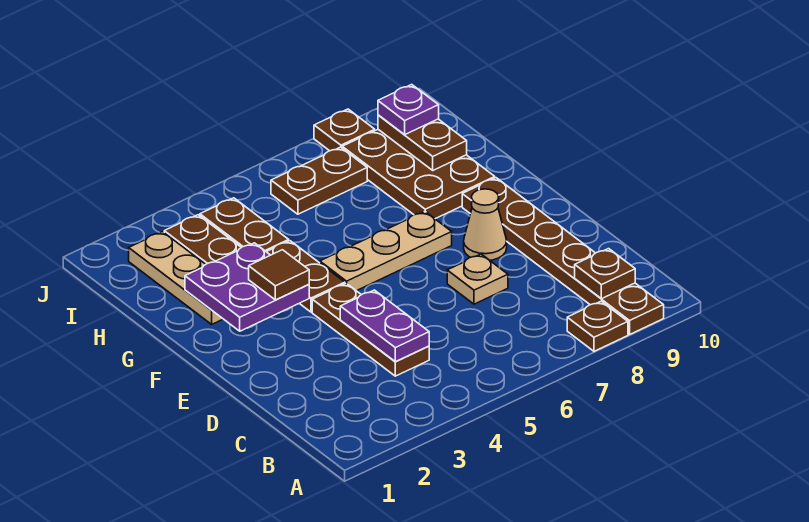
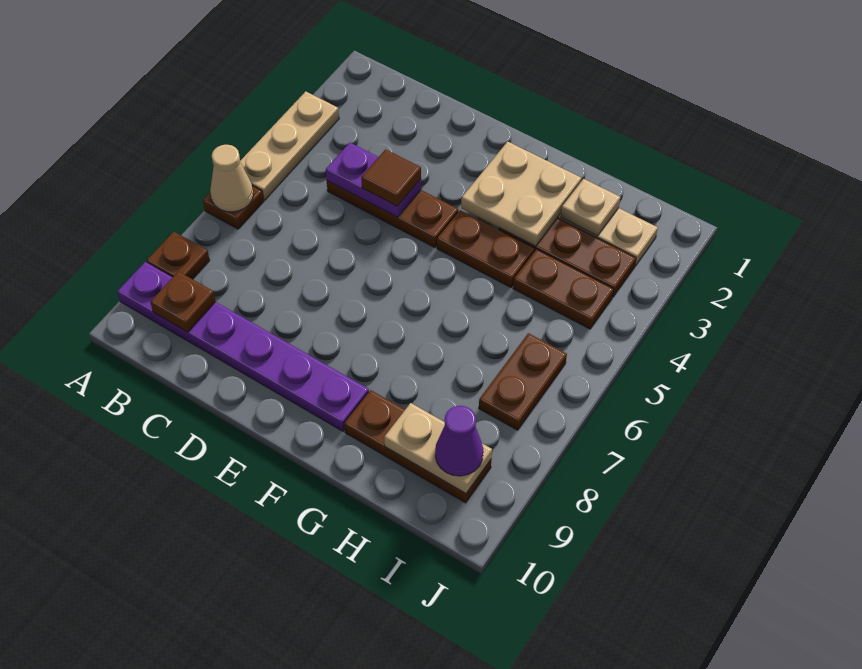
brown 1x6 plate [462,178,664,334] -> purple 1x6 plate [117,262,369,431]
tan 1x1 plate [447,254,508,304] -> tan 1x1 plate moved to [561,179,620,236]
tan 1x1 cone [464,189,507,260] -> tan 1x1 cone moved to [210,145,253,212]
purple 2x2 plate [185,243,309,331] -> tan 2x2 plate [461,142,581,246]
brown 1x1 tile [249,250,309,300] -> brown 1x1 tile moved to [361,149,421,206]
tan 1x3 plate [320,211,452,291] -> tan 1x3 plate moved to [240,91,339,200]
brown 2x3 plate [342,130,495,219] -> brown 1x3 plate [344,390,491,503]
brown 1x2 plate [378,115,467,170] -> tan 1x2 plate [384,403,492,494]
purple 1x1 plate [378,85,439,134] -> purple 1x1 cone [435,406,483,476]
brown 1x1 plate [314,109,375,151] -> brown 1x1 plate moved to [203,186,264,229]

